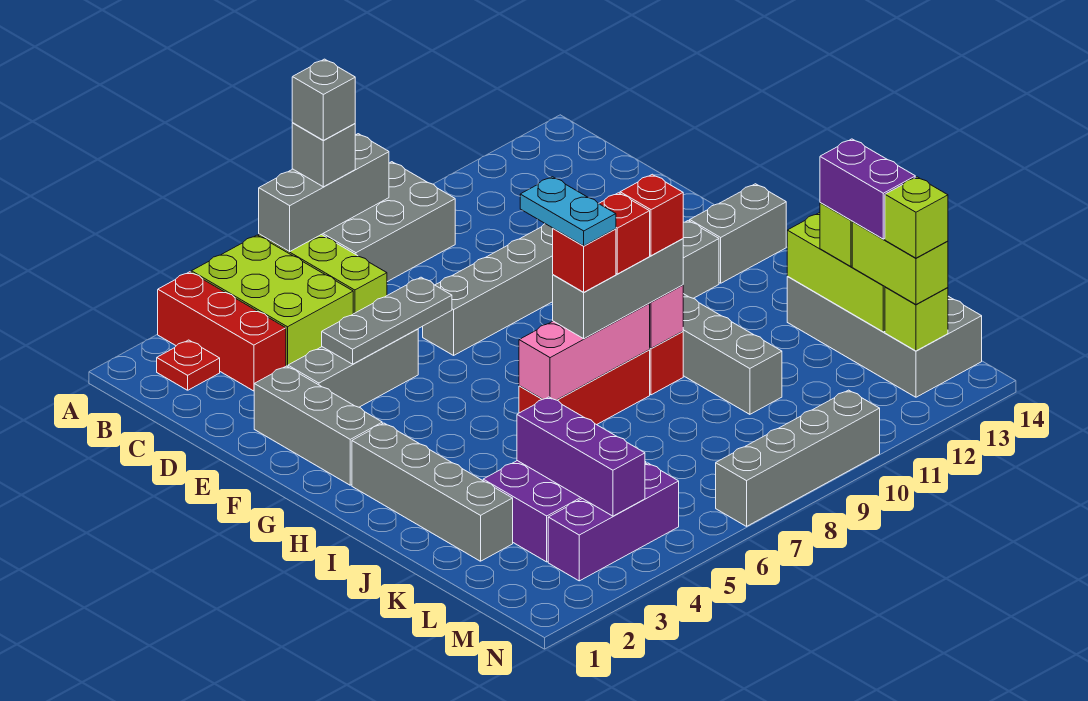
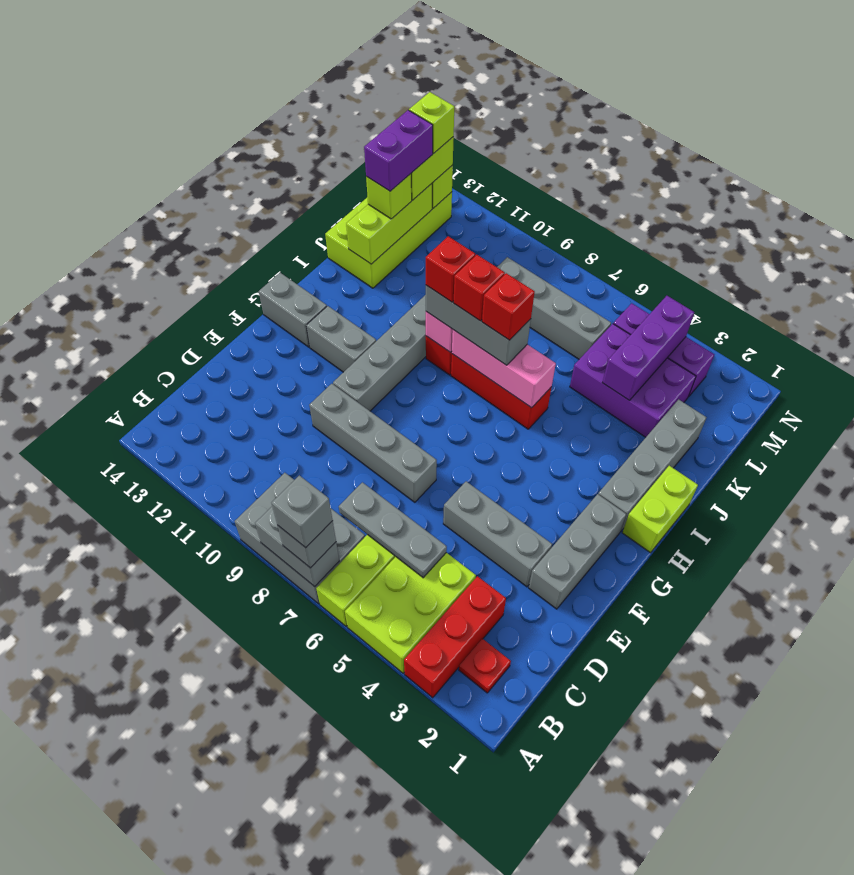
grey 1x3 brick [259,134,389,252] -> grey 1x2 brick [255,507,339,586]
grey 1x3 plate [322,277,452,364] -> grey 1x3 plate moved to [339,482,447,578]
none -> lime 1x2 brick [622,466,698,553]
cyan 1x2 plate [520,177,616,246] -> none
grey 2x4 brick [787,277,982,397] -> lime 2x4 brick [325,192,452,288]
grey 1x4 brick [716,390,880,526] -> grey 1x4 brick moved to [497,257,611,359]

